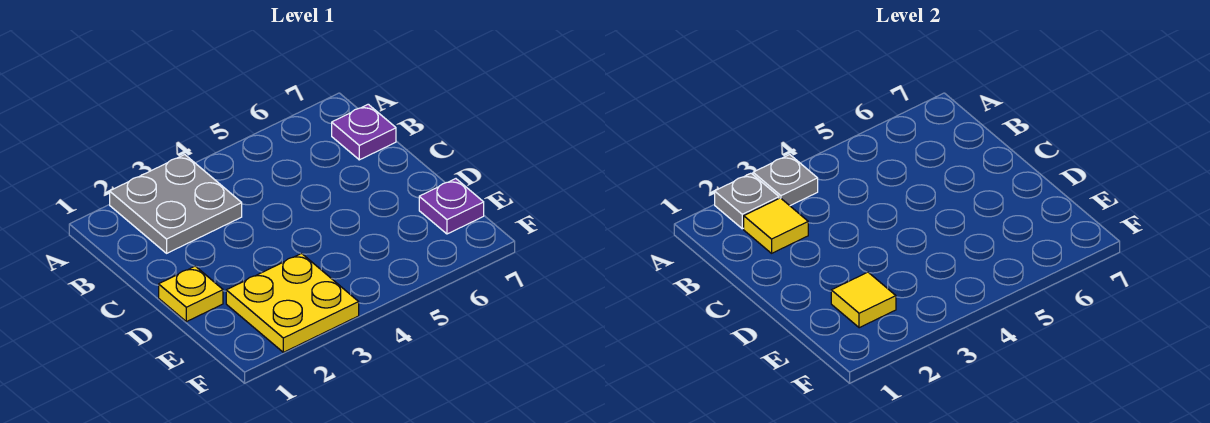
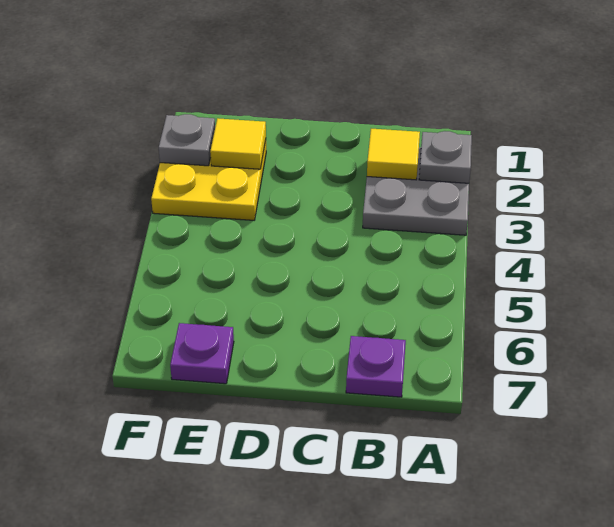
grey 1x1 plate [753,155,818,206] -> grey 1x1 plate moved to [159,114,215,166]
yellow 1x1 plate [159,266,223,322] -> none

